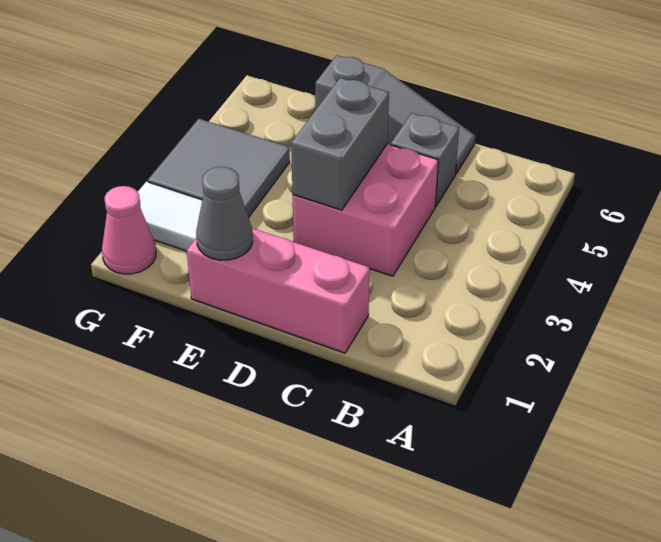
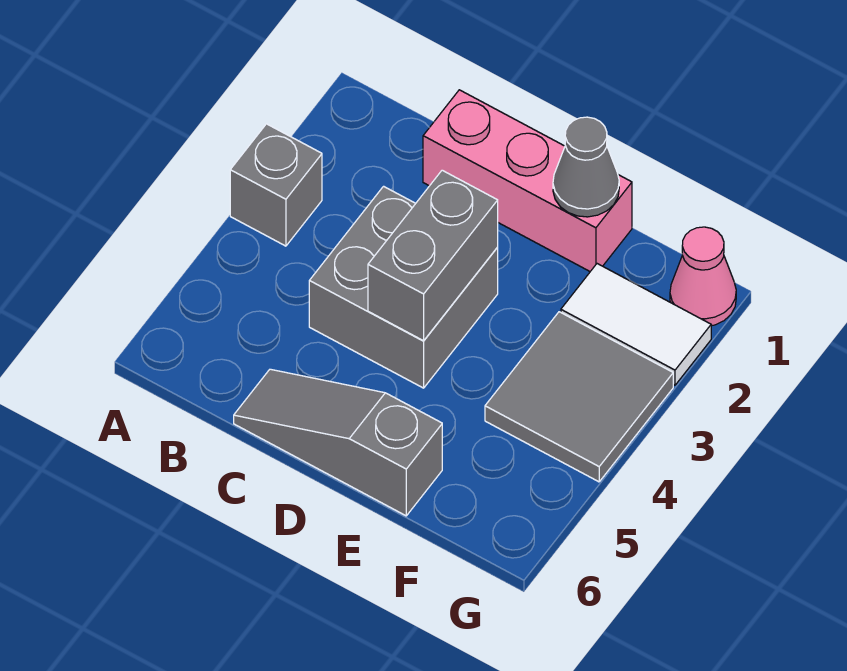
pink 2x2 brick [293,144,438,276] -> grey 2x2 brick [309,186,498,388]
grey 1x1 brick [391,113,459,206] -> grey 1x1 brick moved to [230,124,322,246]

